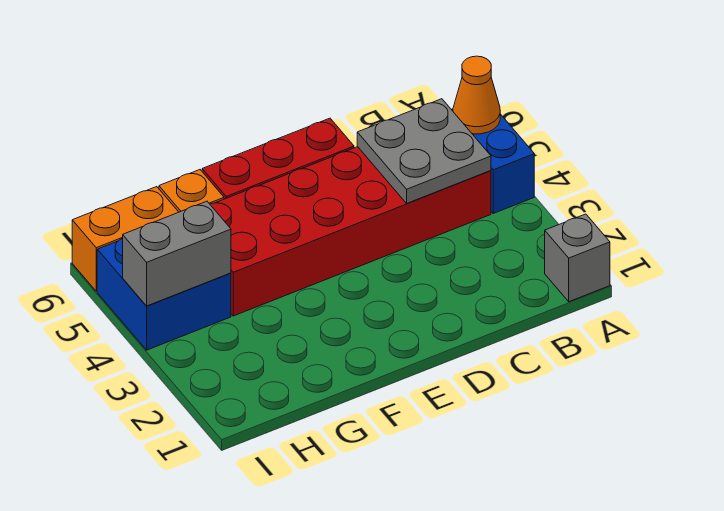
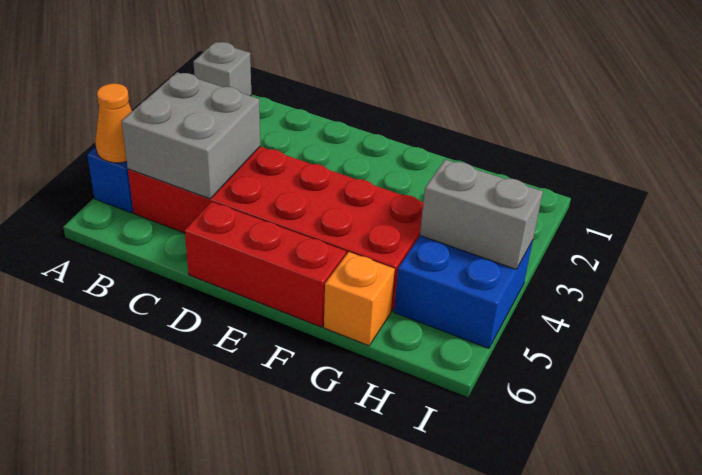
grey 2x2 plate [357,99,491,203] -> grey 2x2 brick [121,72,260,199]
orange 1x2 brick [72,187,178,291] -> none

